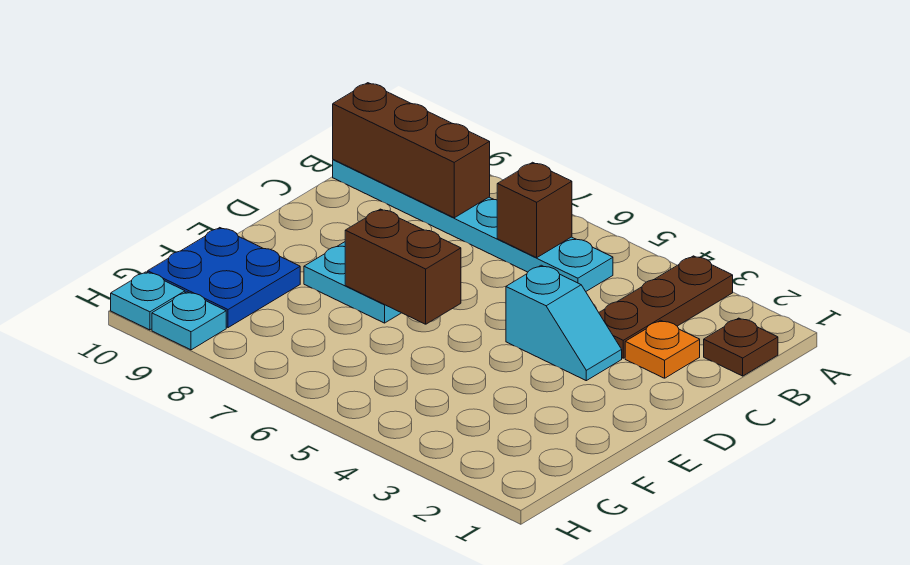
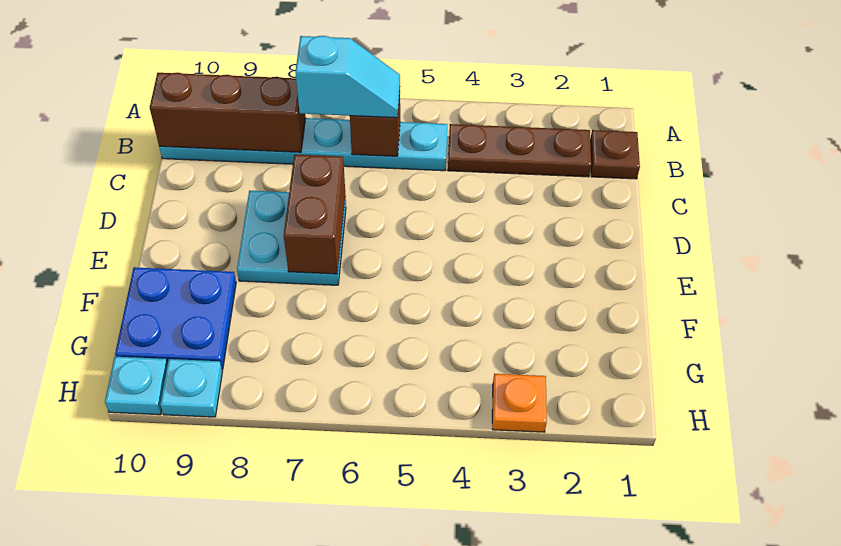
brown 1x3 plate [599,256,733,358] -> brown 1x3 plate turned to [448,124,591,177]
orange 1x1 plate [625,320,700,378] -> orange 1x1 plate moved to [492,374,547,432]
cyan 1x2 slope [506,265,622,381] -> cyan 1x2 slope moved to [295,36,400,118]
brown 1x2 brick [345,209,461,324] -> brown 1x2 brick turned to [284,155,345,274]

